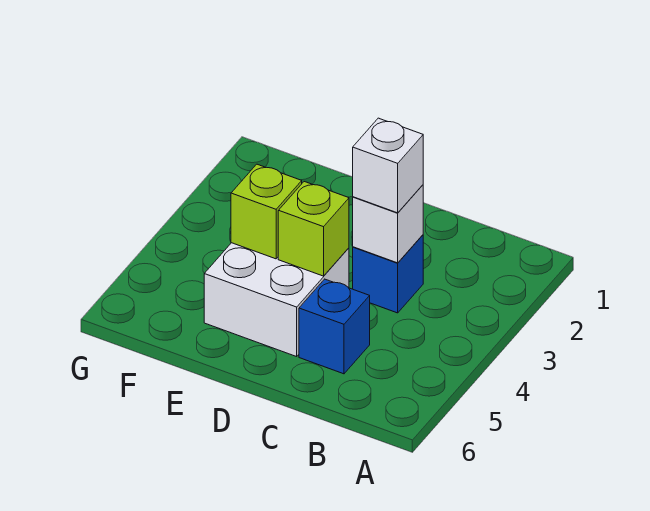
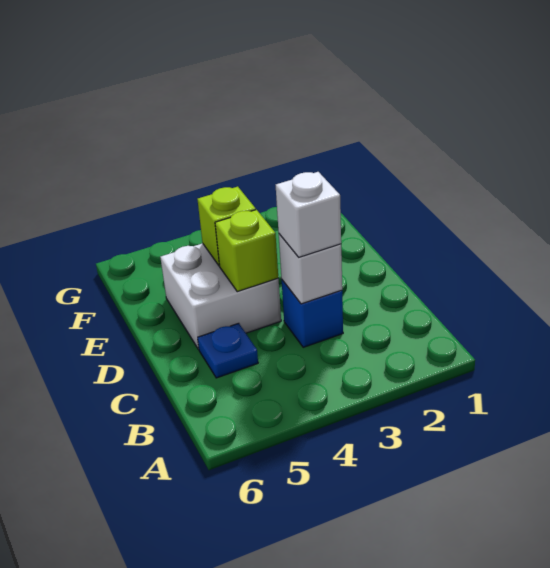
blue 1x1 brick [299,279,370,374] -> blue 1x1 plate [198,323,258,378]

